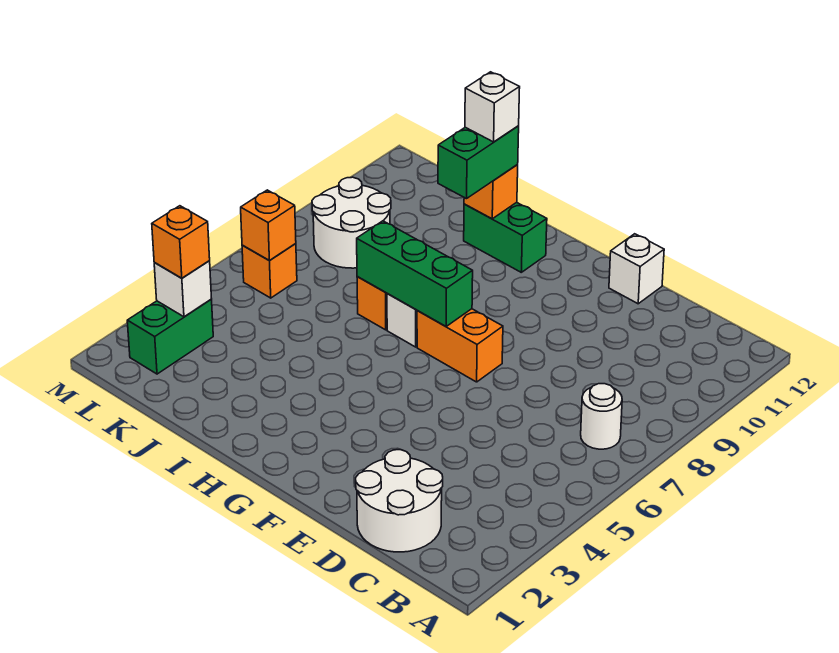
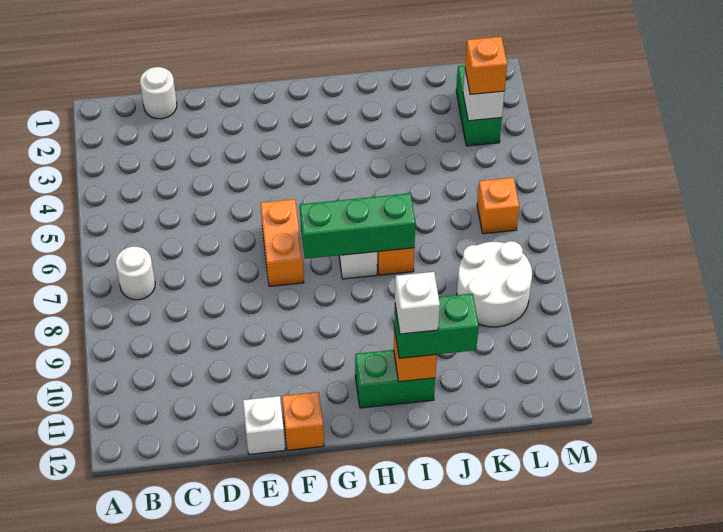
white 2x2 round brick [356,450,443,552] -> white 1x1 round brick [140,67,177,119]
orange 1x2 brick [417,309,503,382] -> orange 1x2 brick turned to [260,199,304,286]
green 1x2 brick [438,126,519,199] -> green 1x2 brick turned to [394,294,479,358]
orange 1x1 brick [241,190,296,261] -> orange 1x1 brick moved to [282,392,324,450]

